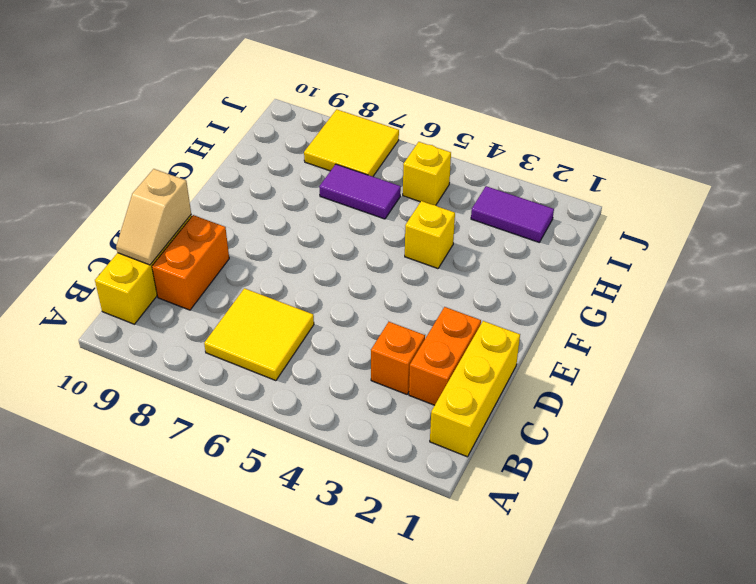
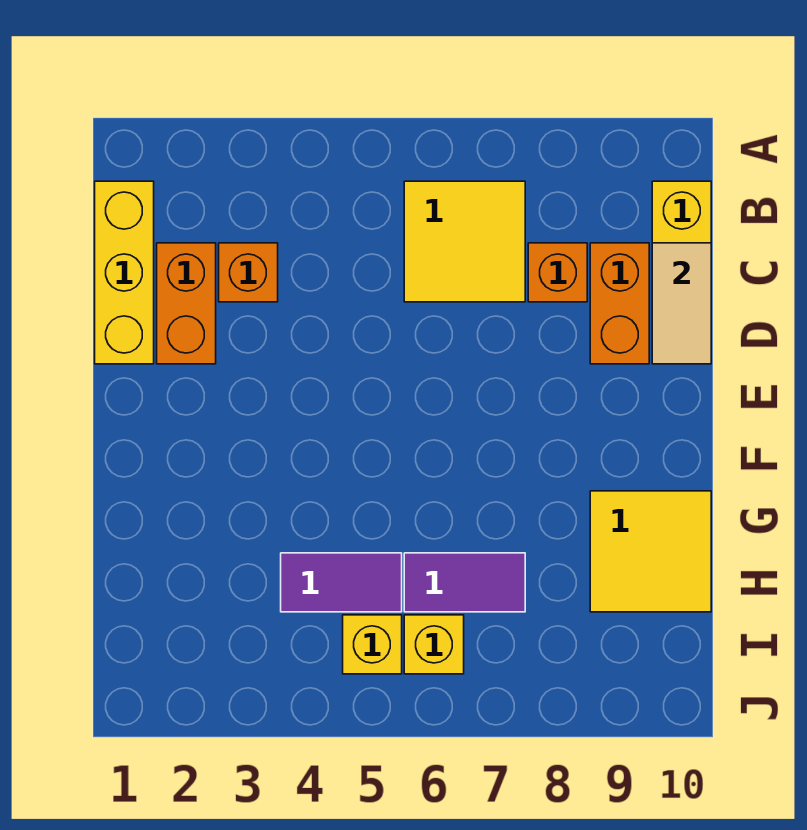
none -> orange 1x1 brick [528,243,587,302]
tan 1x2 slope [116,169,191,265] -> tan 1x2 tile [652,243,711,364]
yellow 1x1 brick [405,201,455,269] -> yellow 1x1 brick moved to [404,615,464,674]
purple 1x2 tile [471,186,554,242] -> purple 1x2 tile moved to [281,553,402,612]
yellow 2x2 tile [304,109,399,177] -> yellow 2x2 tile moved to [590,491,711,612]

